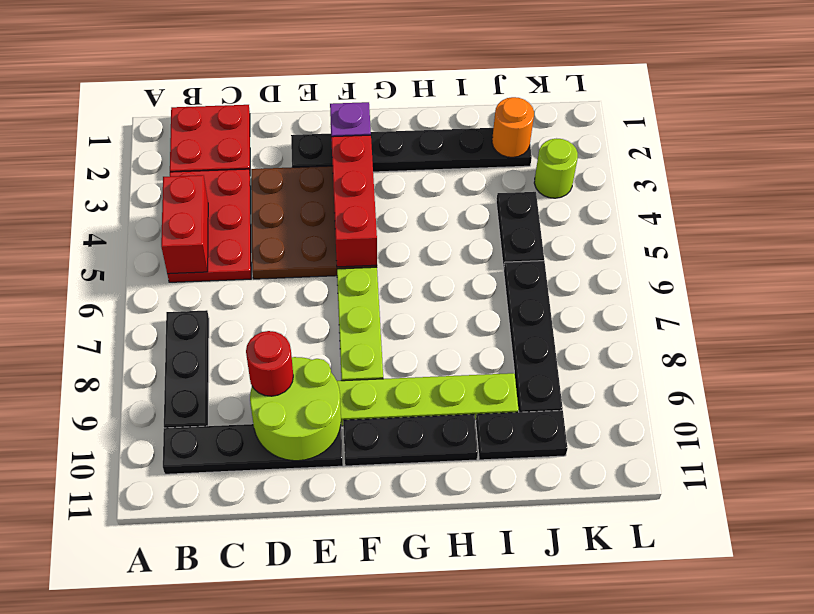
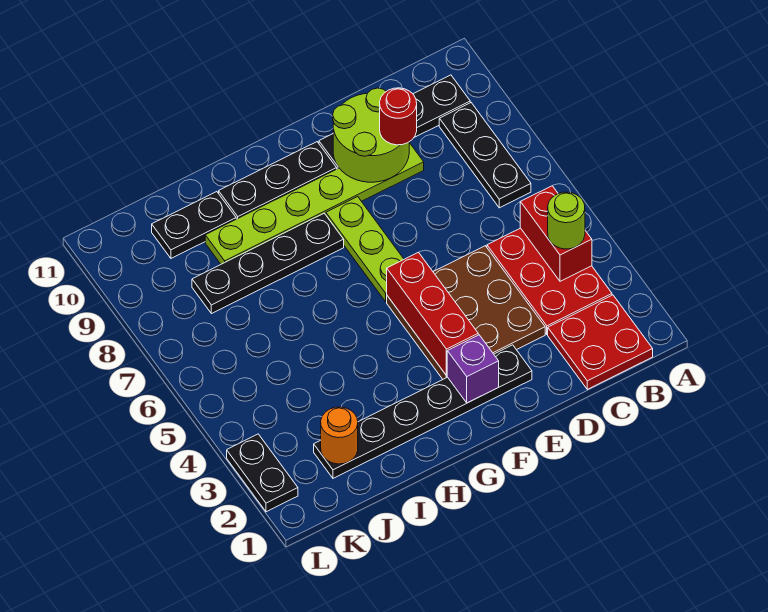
black 1x2 plate [496,192,544,269] -> black 1x2 plate moved to [227,434,298,512]
black 1x4 plate [504,261,563,412] -> black 1x4 plate turned to [192,213,344,314]
lime 1x1 round brick [534,138,578,198] -> lime 1x1 round brick moved to [548,192,585,249]

